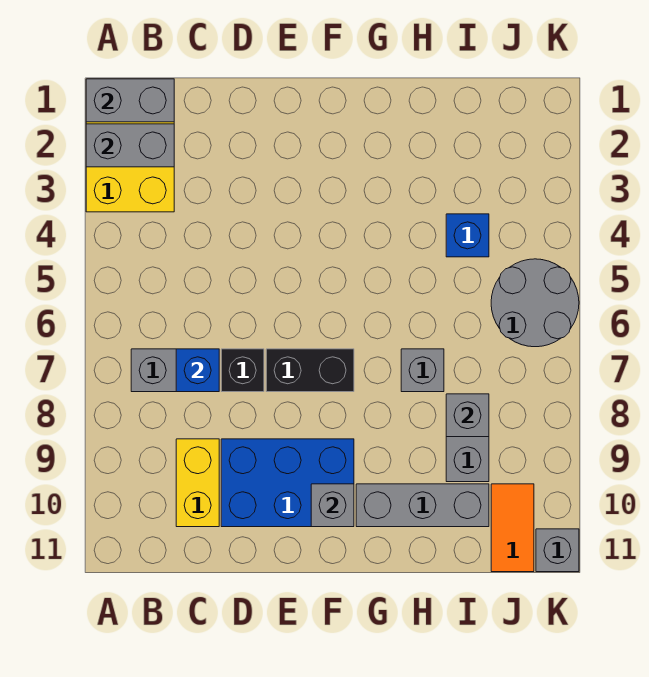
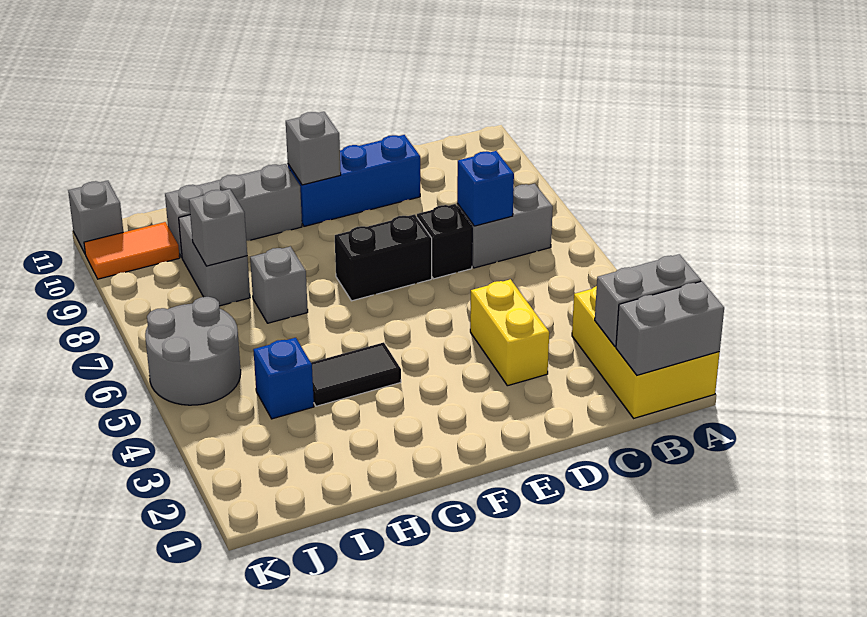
yellow 1x2 brick [176,439,219,527] -> yellow 1x2 brick moved to [470,279,549,386]
blue 2x3 brick [221,439,354,527] -> blue 1x3 brick [288,135,420,226]
none -> black 1x2 tile [311,342,401,406]
orange 1x2 tile [491,484,534,572] -> orange 1x2 tile turned to [84,222,180,279]

